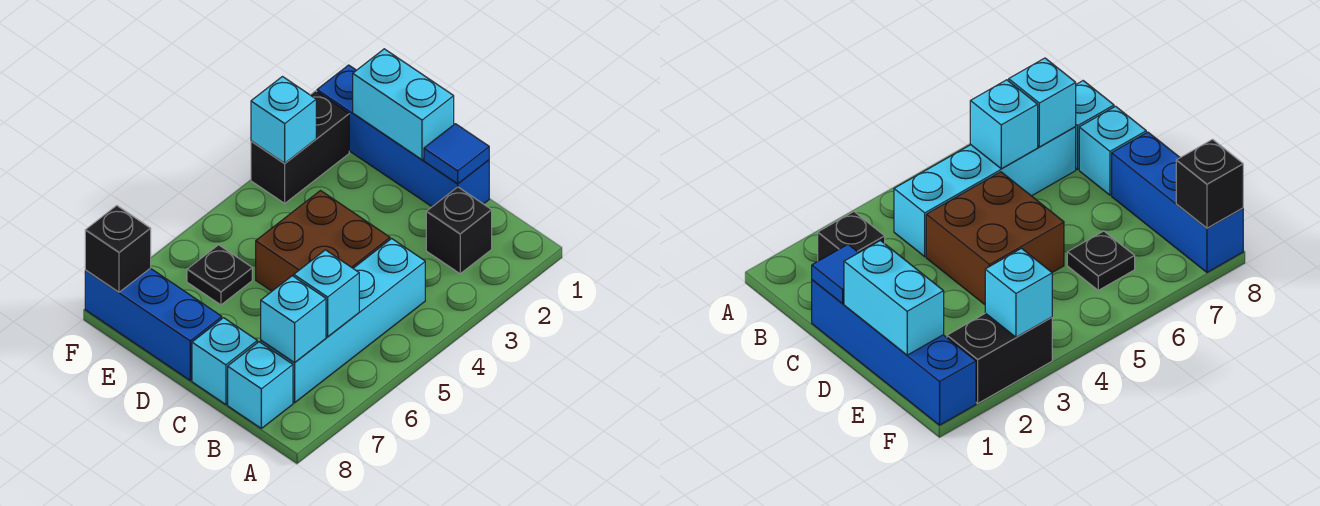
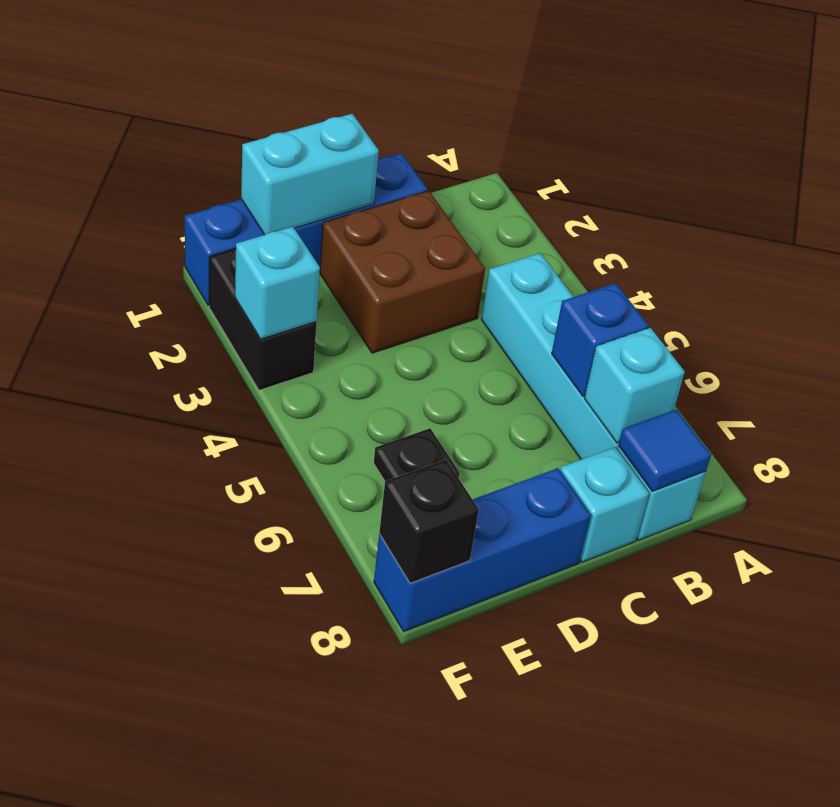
black 1x1 brick [426,187,492,274] -> none
cyan 1x1 brick [294,250,359,337] -> blue 1x1 brick [552,283,649,396]
blue 1x1 tile [424,124,489,184] -> blue 1x1 tile moved to [618,409,711,491]
brown 2x2 brick [256,191,390,291] -> brown 2x2 brick moved to [320,191,485,353]

